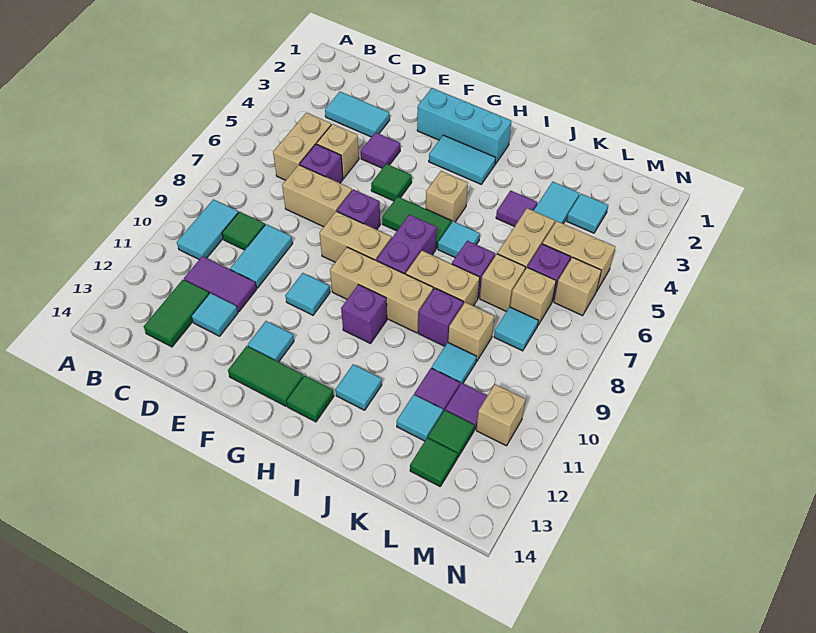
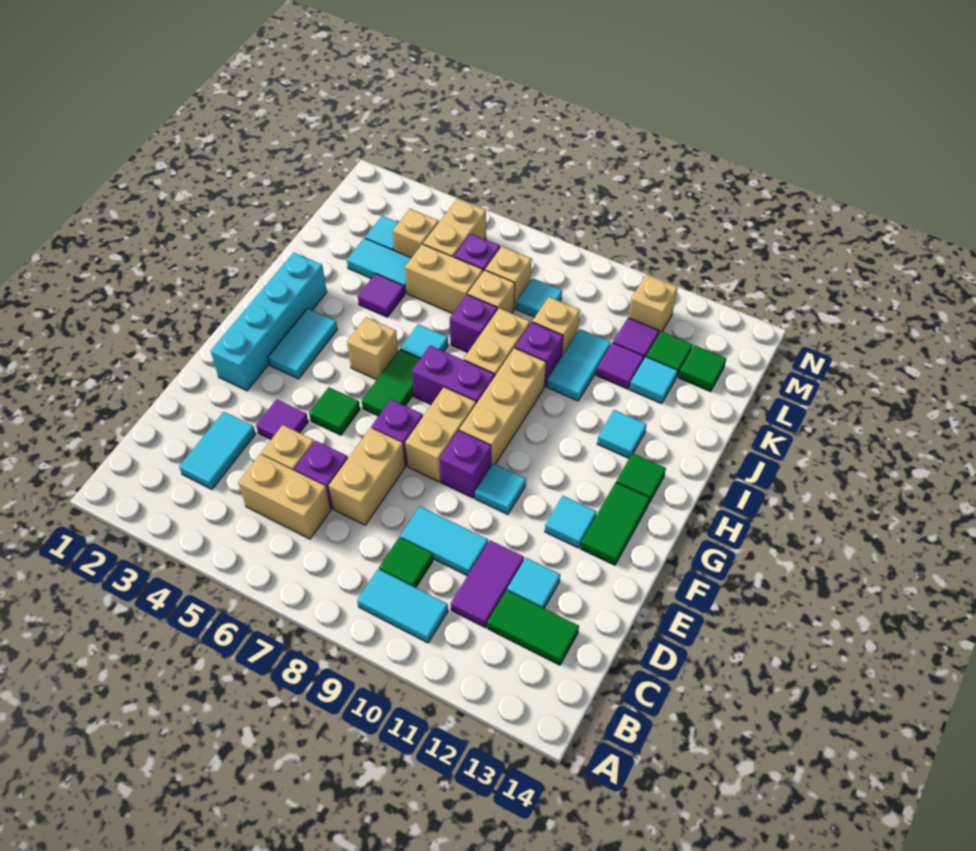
cyan 1x3 brick [417,88,511,164] -> cyan 1x4 brick [211,253,327,391]
purple 1x1 brick [341,285,387,344] -> purple 1x1 brick moved to [440,431,491,498]
cyan 1x1 tile [432,343,476,385] -> cyan 1x2 tile [547,329,611,401]
tan 1x1 brick [554,257,601,316] -> tan 1x1 brick moved to [393,209,439,258]

